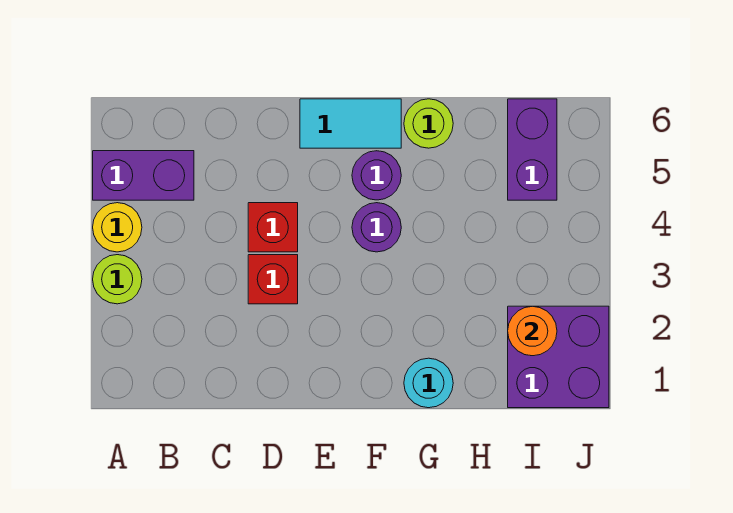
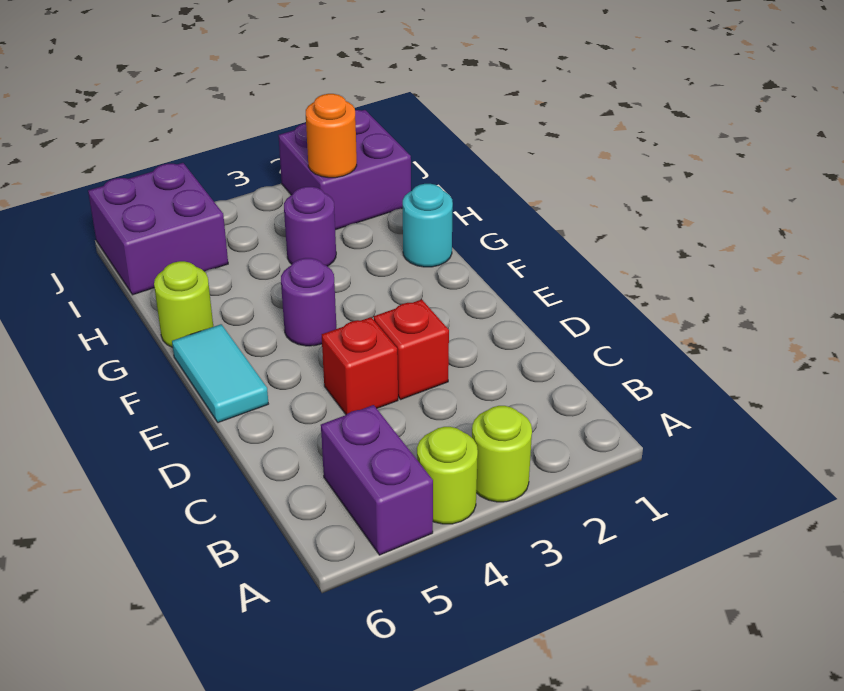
yellow 1x1 round brick [93,203,142,252] -> lime 1x1 round brick [417,427,478,524]
purple 1x1 round brick [352,151,401,200] -> purple 1x1 round brick moved to [284,187,336,266]
purple 1x2 brick [508,99,557,200] -> purple 2x2 brick [88,163,228,295]

